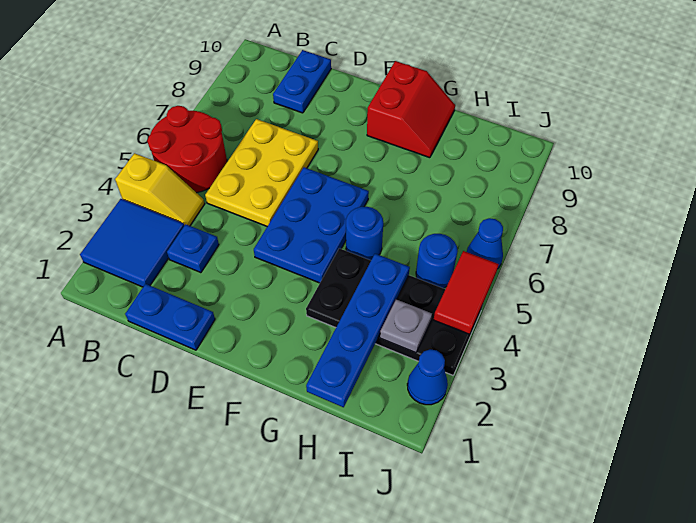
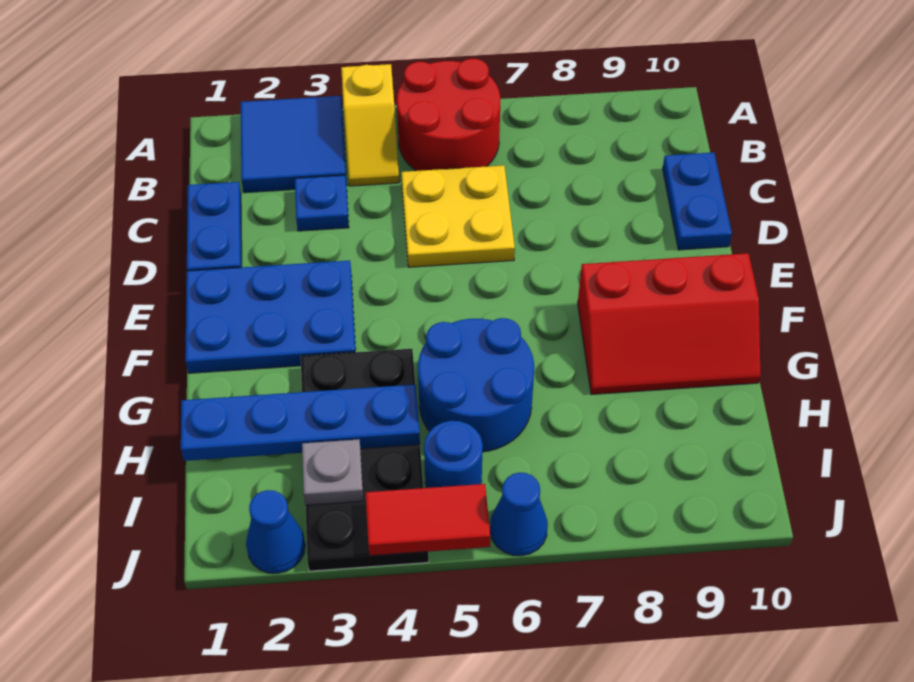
yellow 2x3 plate [205,119,318,226] -> yellow 2x2 plate [401,165,515,267]
blue 1x2 plate [273,50,331,113] -> blue 1x2 plate turned to [663,152,732,250]
blue 2x3 plate [254,167,369,283] -> blue 2x3 plate moved to [185,261,356,373]
red 2x2 slope [367,61,455,158] -> red 2x3 slope [578,253,760,395]
blue 1x1 round brick [346,207,383,260] -> blue 2x2 round brick [418,318,534,452]

